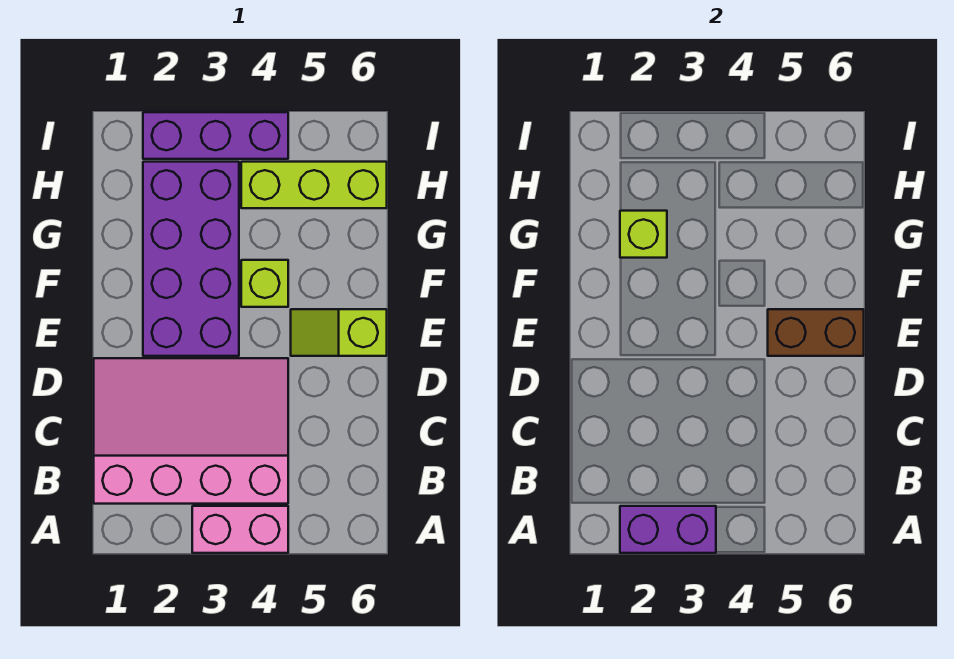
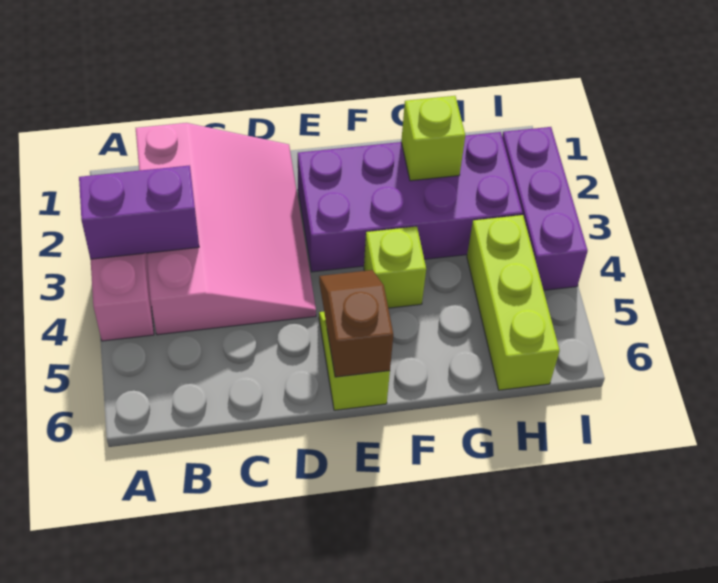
purple 1x2 brick [620,506,716,553] -> purple 1x2 brick turned to [79,165,199,259]
brown 1x2 brick [768,309,864,356] -> brown 1x2 slope [319,270,393,377]

